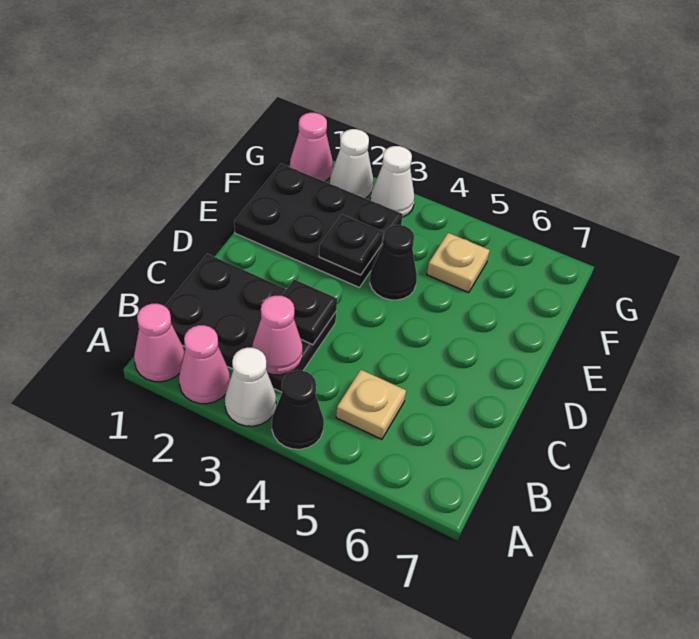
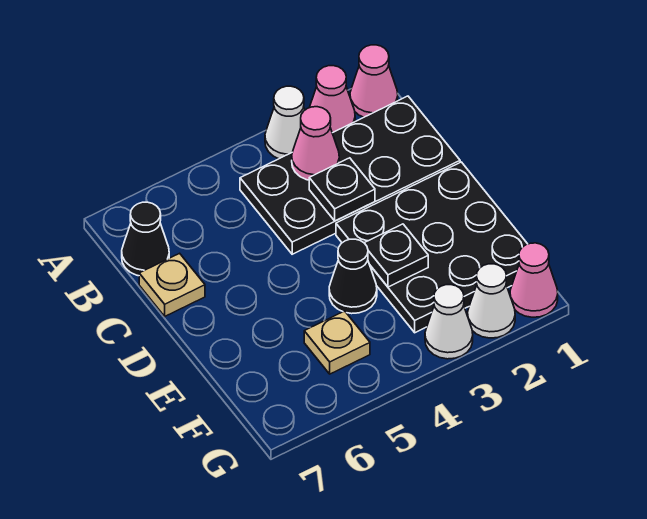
black 1x1 cone [272,370,324,449] -> black 1x1 cone moved to [122,202,169,276]
black 2x3 plate [165,254,336,392] -> black 2x4 plate [240,96,460,254]
tan 1x1 plate [336,370,406,439] -> tan 1x1 plate moved to [139,253,205,316]
black 2x3 plate [234,164,403,288] -> black 3x3 plate [336,162,527,333]

